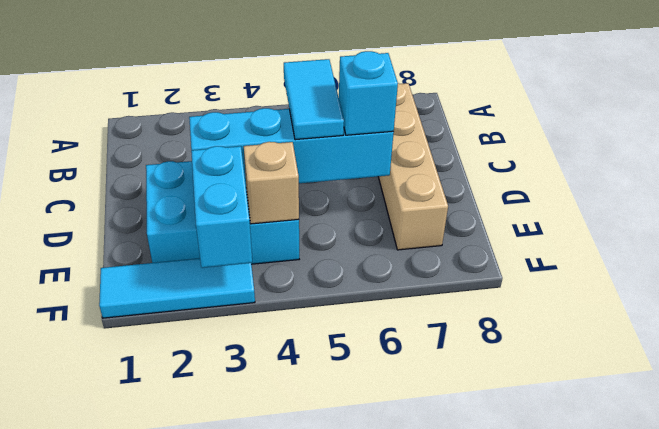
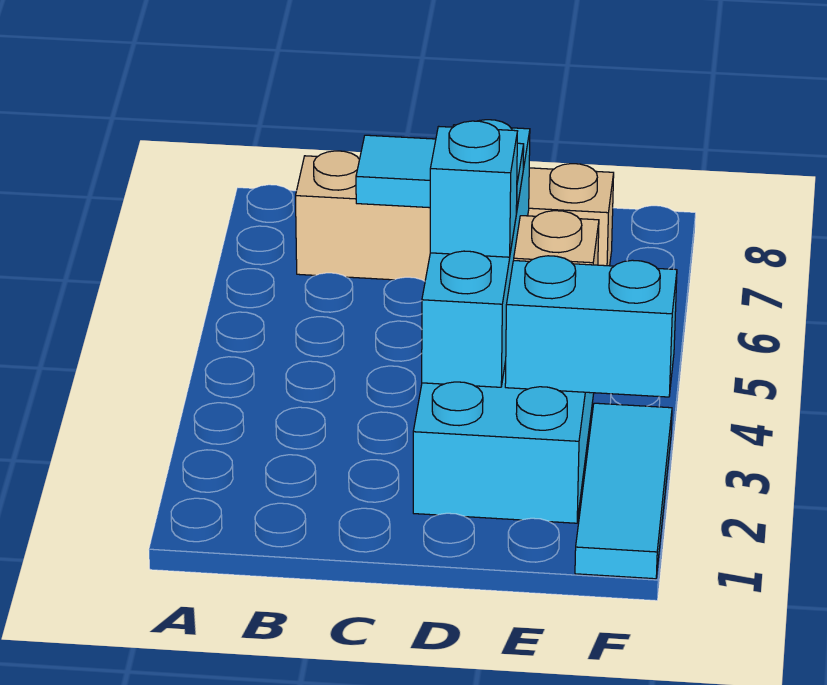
cyan 1x1 brick [339,51,398,135] -> cyan 1x1 brick moved to [430,121,517,257]

